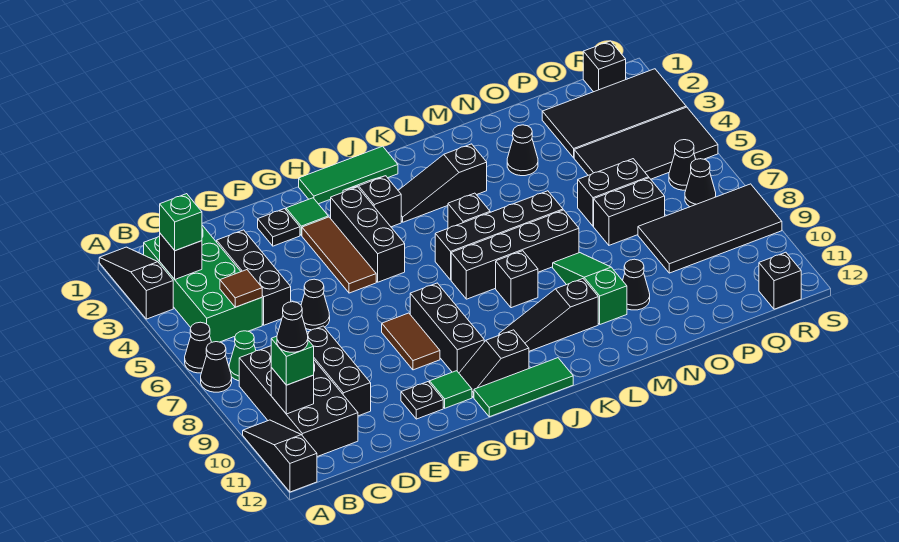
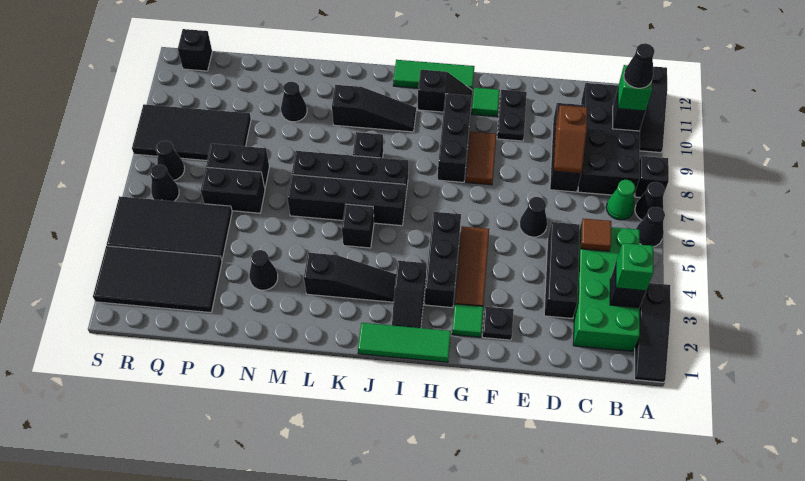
none -> brown 1x2 slope [554,105,587,173]
black 1x1 plate [401,382,443,419] -> black 1x2 plate [497,90,527,141]
green 1x3 slope [553,253,627,324] -> none
black 1x1 brick [583,41,626,92] -> black 1x1 brick moved to [635,156,669,198]

